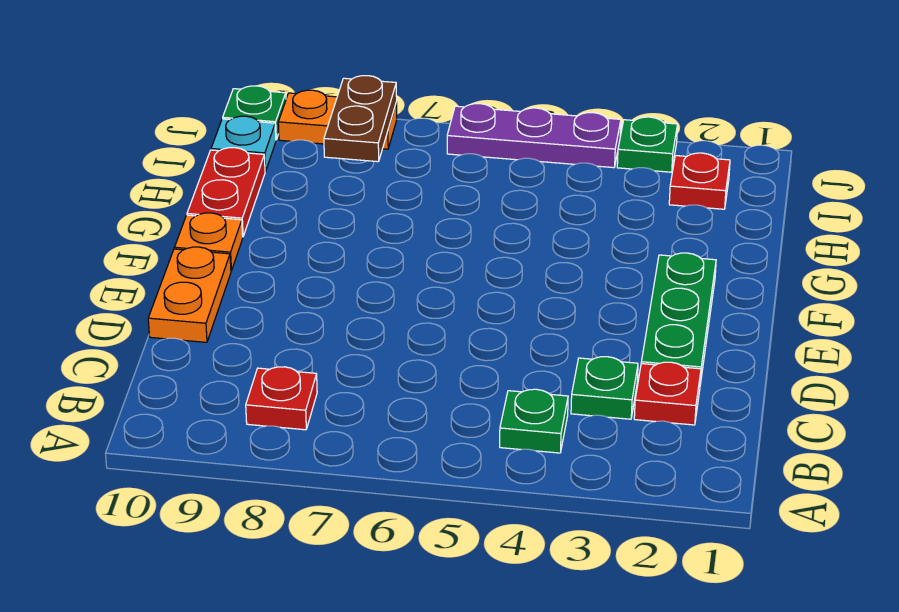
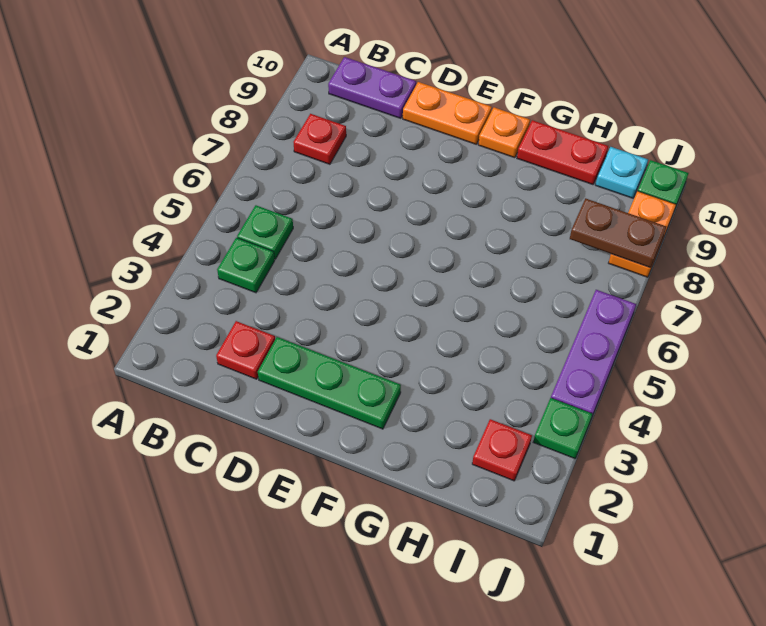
none -> purple 1x2 plate [328,57,416,118]
green 1x1 plate [571,357,638,419] -> green 1x1 plate moved to [237,205,293,259]

